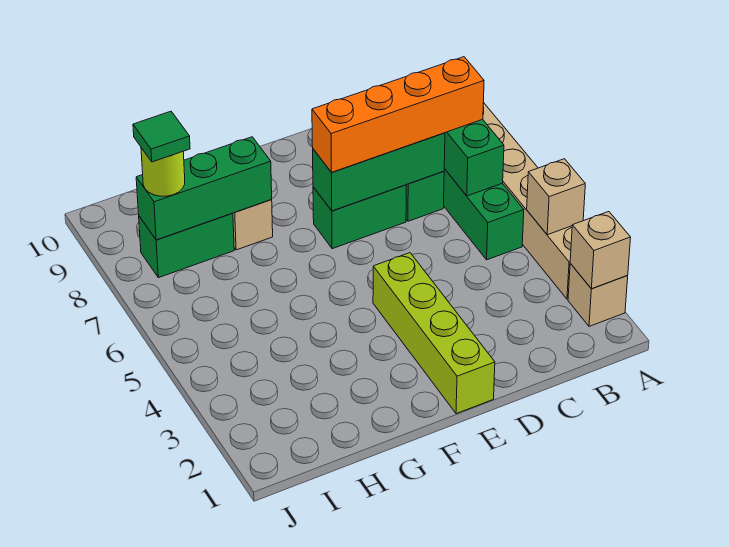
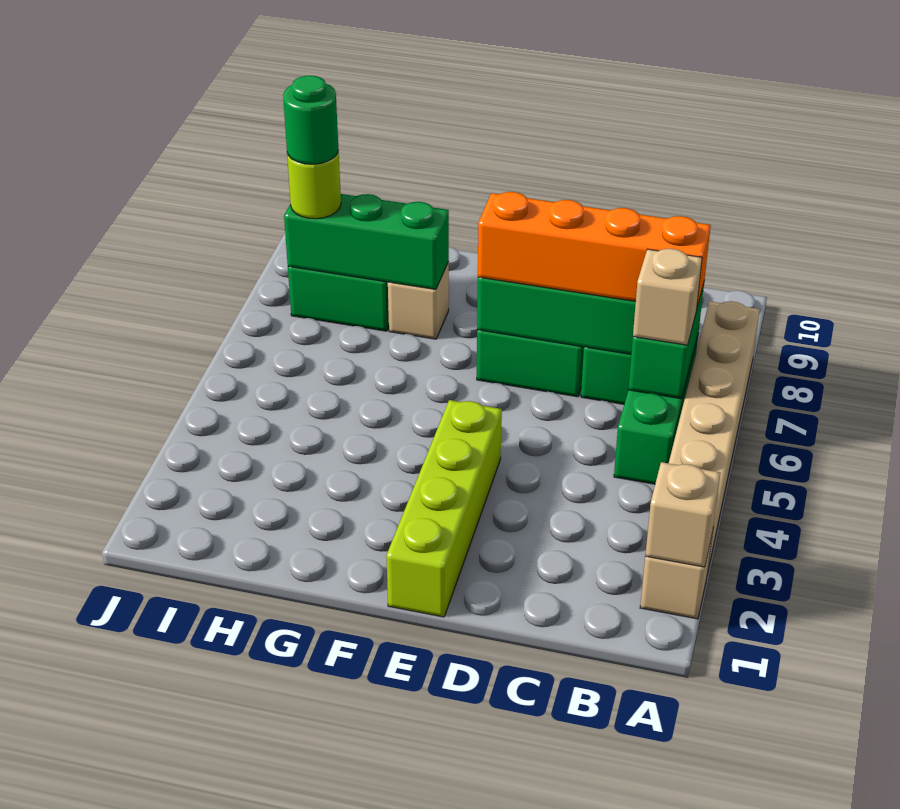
tan 1x1 brick [527,159,585,235] -> tan 1x1 brick moved to [633,249,702,345]
green 1x1 tile [133,111,190,162] -> green 1x1 round brick [283,76,339,164]

